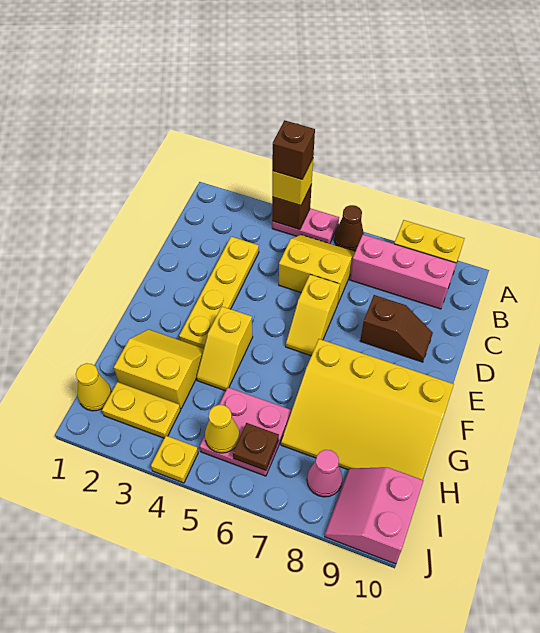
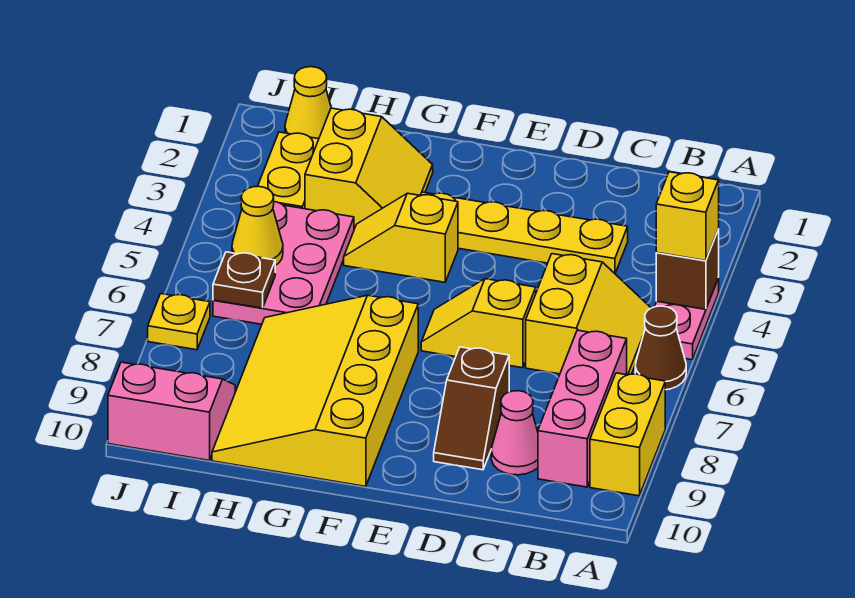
brown 1x1 brick [272,120,315,179] -> none
pink 2x2 plate [200,388,292,476] -> pink 2x3 plate [213,202,354,324]
pink 1x1 cone [307,450,342,497] -> pink 1x1 cone moved to [491,391,538,475]
yellow 1x1 plate [151,436,198,483] -> yellow 1x1 plate moved to [148,294,210,350]

